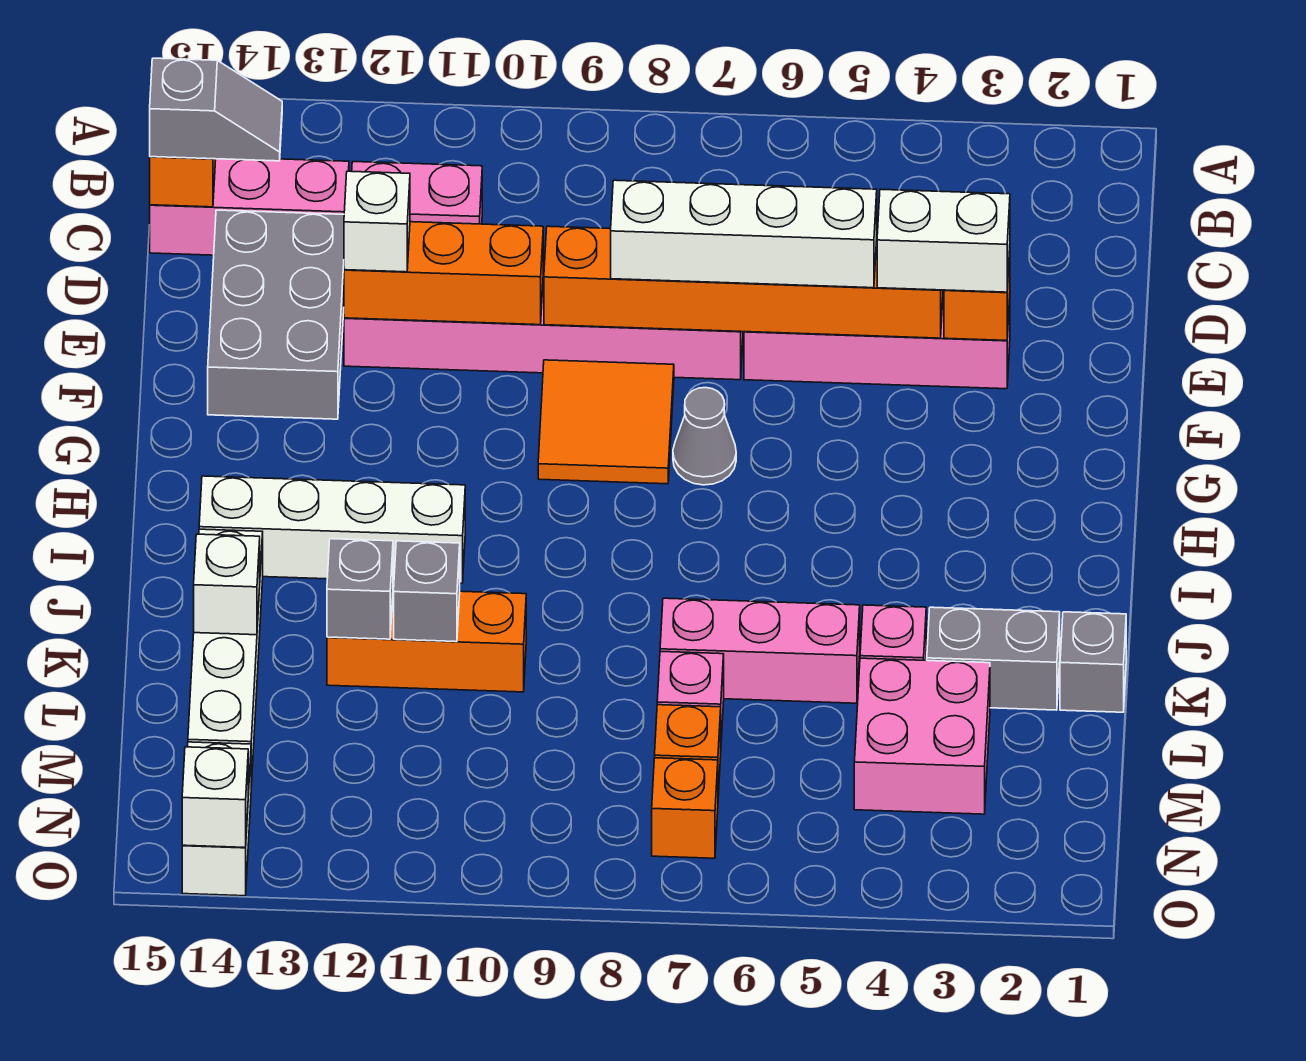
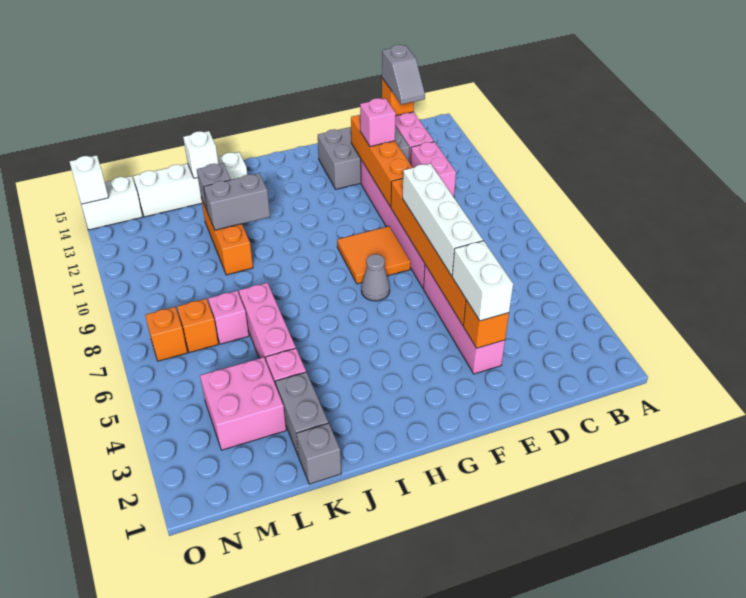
orange 1x3 brick [344,222,543,325] -> orange 1x4 brick [351,115,413,207]
white 1x1 brick [344,171,410,272] -> pink 1x1 brick [360,98,396,147]
white 1x4 brick [199,476,465,583] -> none
grey 1x1 brick [394,541,460,642] -> grey 1x2 brick [204,174,270,230]

